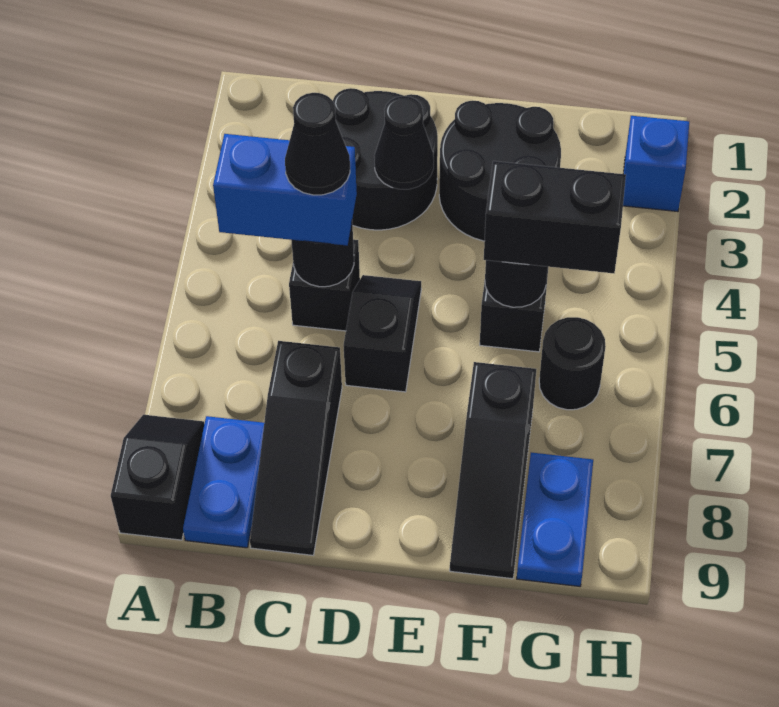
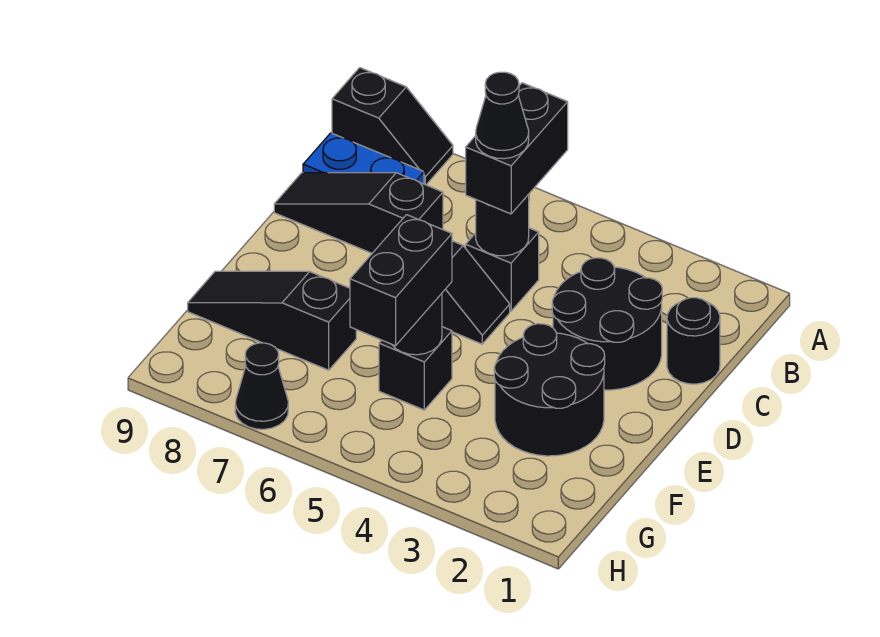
blue 1x2 brick [213,134,357,245] -> black 1x2 brick [466,83,568,214]
black 1x1 cone [374,96,434,189] -> black 1x1 cone moved to [235,343,288,429]
black 1x1 round brick [539,317,606,410] -> black 1x1 round brick moved to [667,298,720,384]
blue 1x2 plate [517,453,593,586] -> none
blue 1x1 brick [623,116,689,211] -> none

